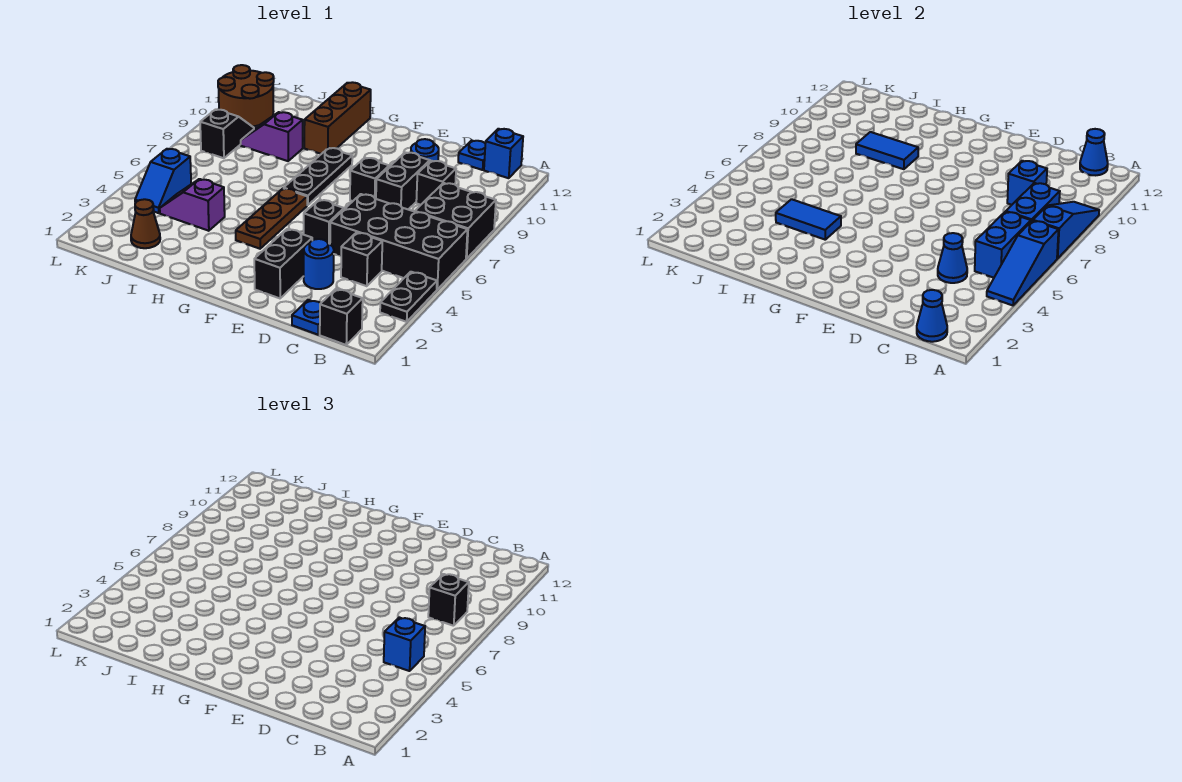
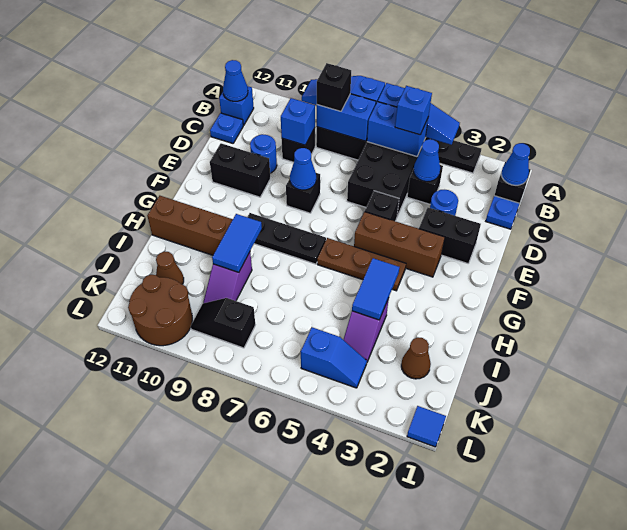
black 1x2 brick [376,152,430,209] -> black 1x2 brick moved to [210,143,270,197]
none -> blue 1x1 cone [290,148,316,190]
none -> brown 1x3 brick [354,212,445,277]
none -> brown 1x1 cone [156,251,184,284]
none -> blue 1x1 tile [407,406,446,447]

